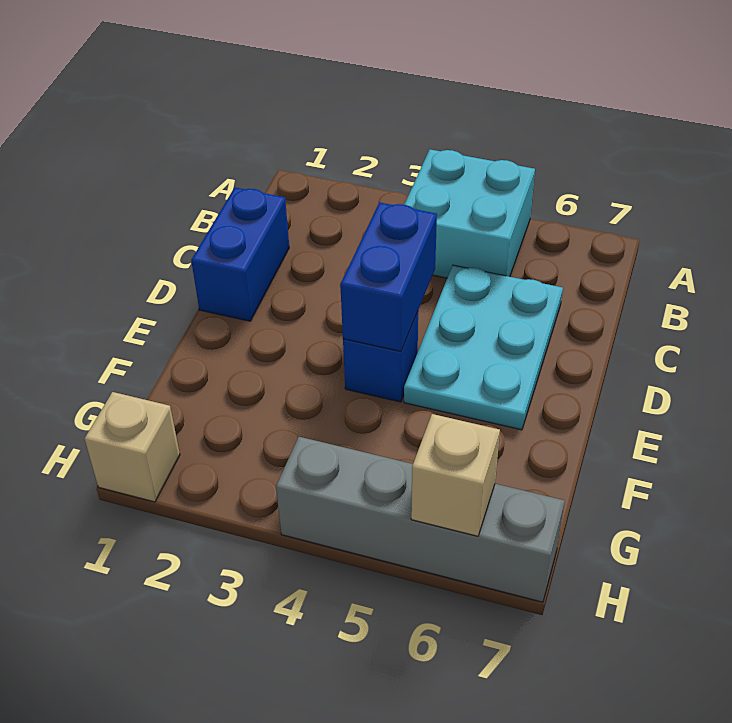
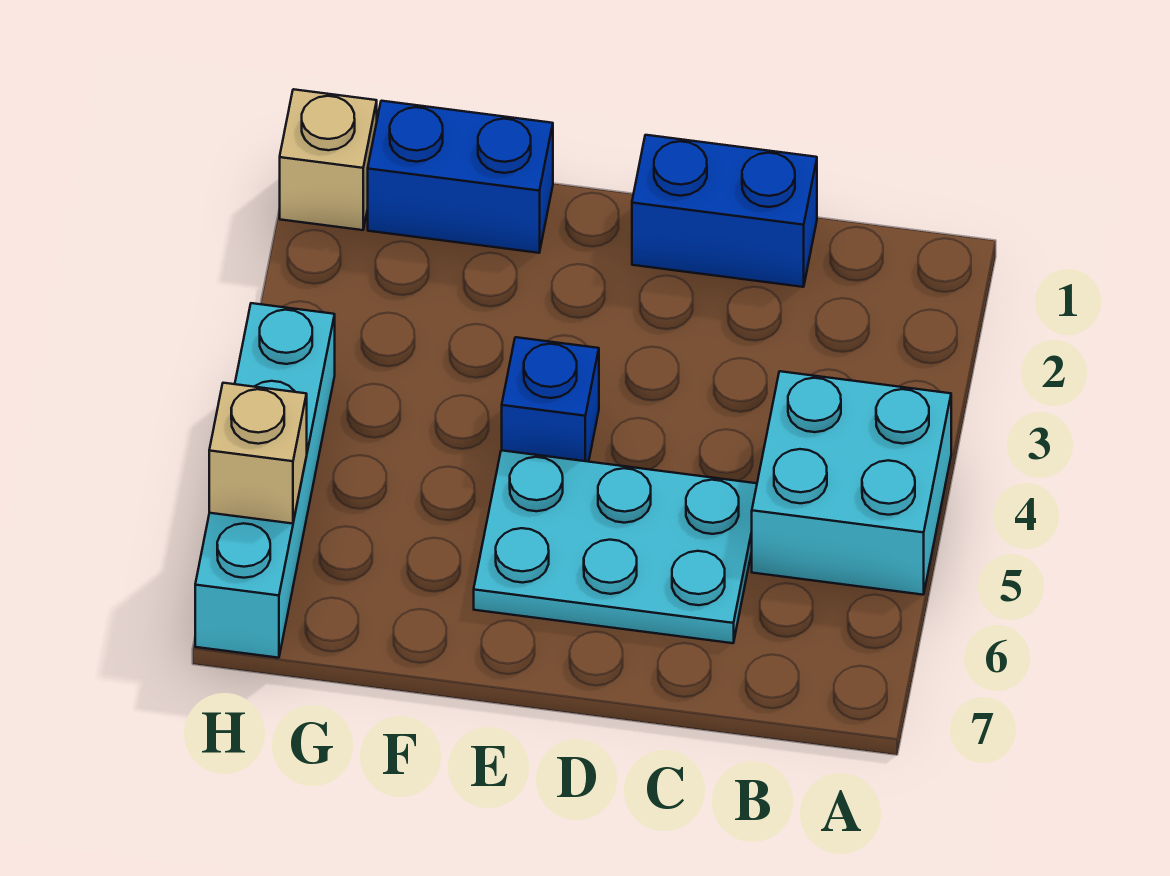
blue 1x2 brick [340,202,437,351] -> blue 1x2 brick moved to [368,101,553,253]
grey 1x4 brick [276,437,565,602] -> cyan 1x4 brick [195,303,335,658]

